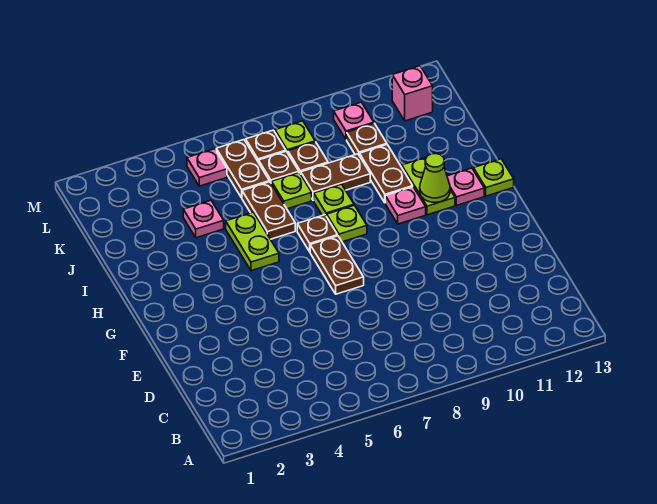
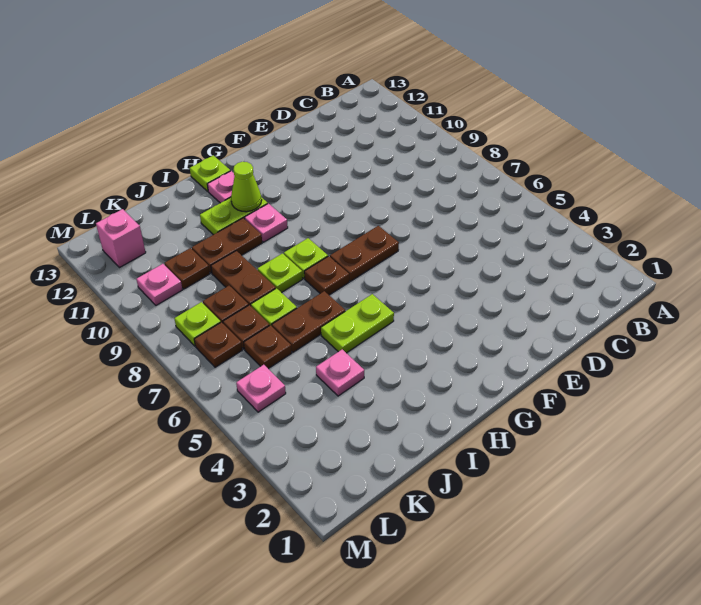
brown 1x2 plate [216,140,269,198] -> brown 1x1 plate [244,325,292,369]

